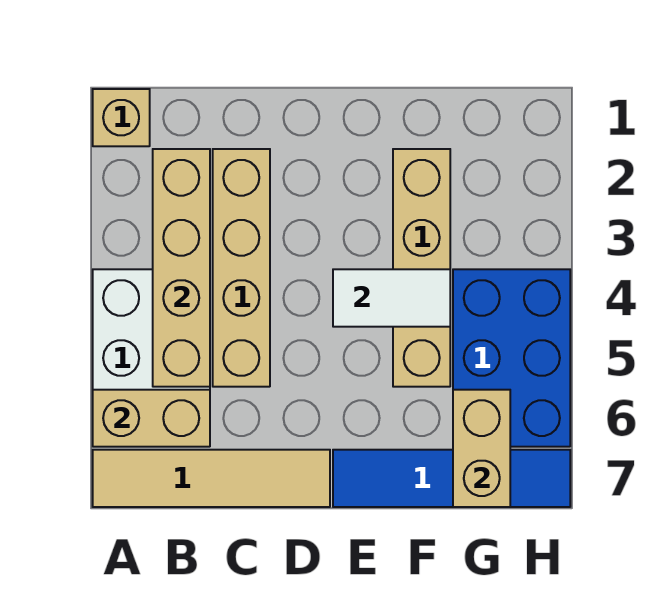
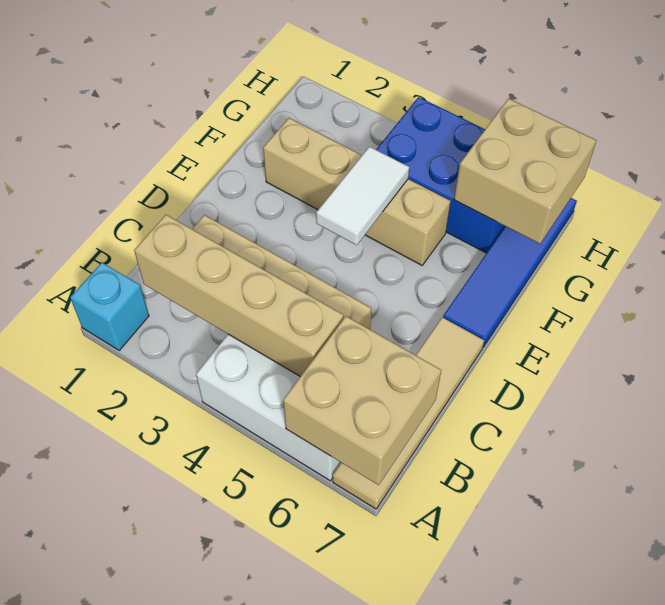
tan 1x1 brick [93,89,150,146] -> cyan 1x1 brick [70,263,149,350]
tan 1x2 brick [93,390,210,447] -> tan 2x2 brick [283,316,441,485]
tan 1x2 brick [453,390,510,507] -> tan 2x2 brick [454,99,597,244]

